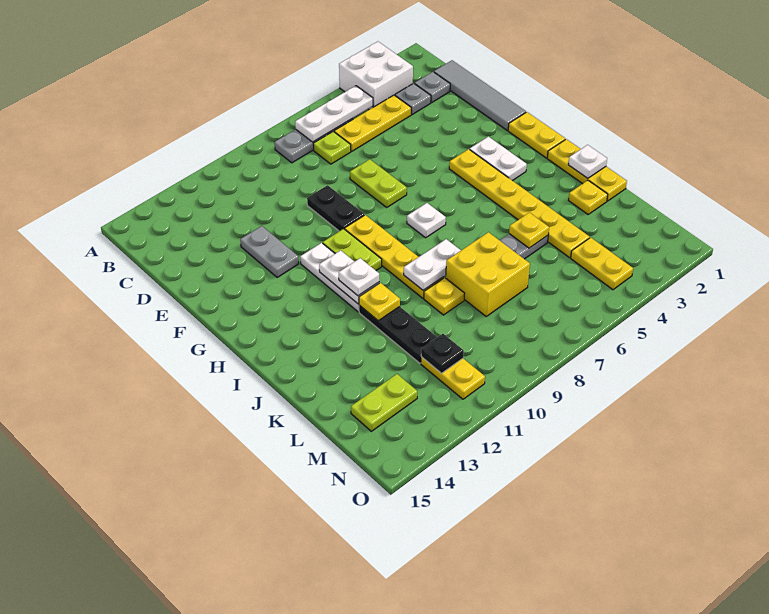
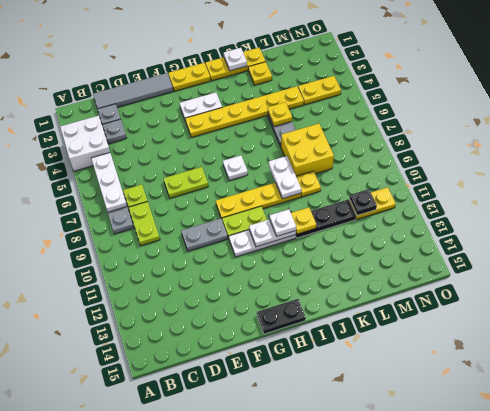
yellow 1x3 plate [334,95,411,151] -> none
black 1x2 plate [307,185,364,231] -> black 1x2 plate moved to [257,299,306,334]
grey 1x2 plate [240,226,299,277] -> grey 1x2 plate moved to [181,218,228,251]
lime 1x2 plate [351,374,417,431] -> lime 1x2 plate moved to [128,202,160,246]

